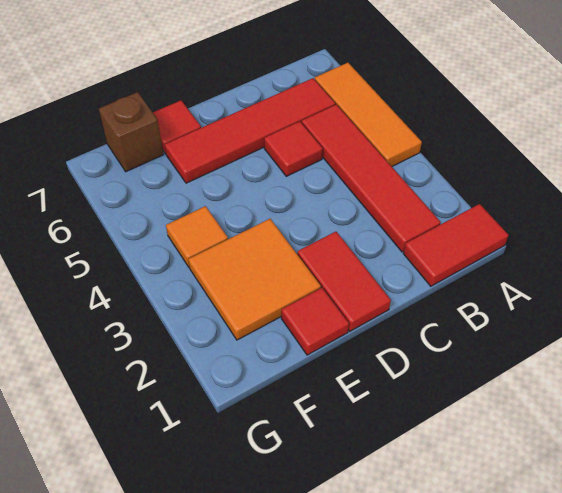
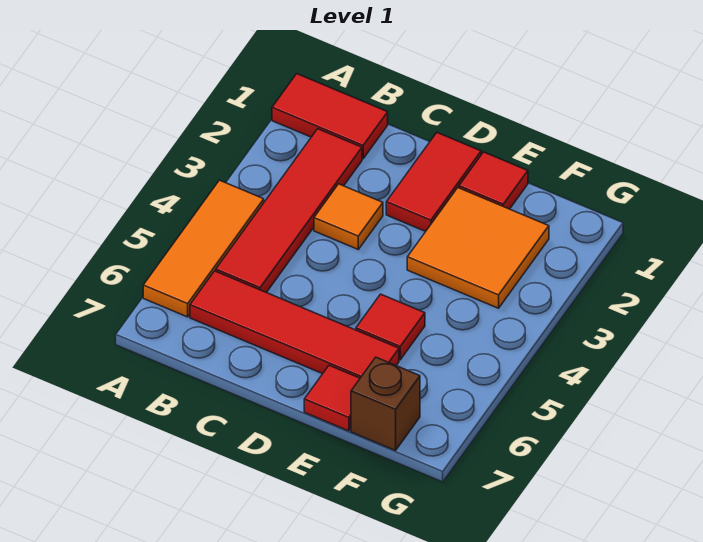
red 1x1 tile [264,121,323,176] -> red 1x1 tile moved to [356,294,425,360]
orange 1x1 tile [166,206,228,267] -> orange 1x1 tile moved to [314,184,383,249]

